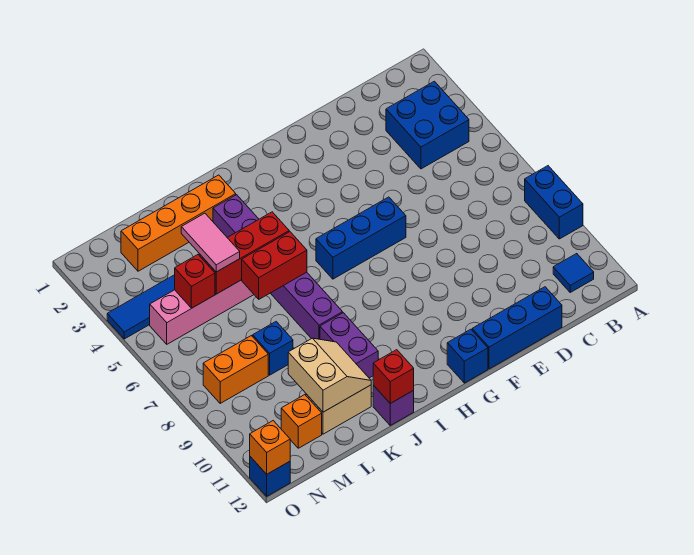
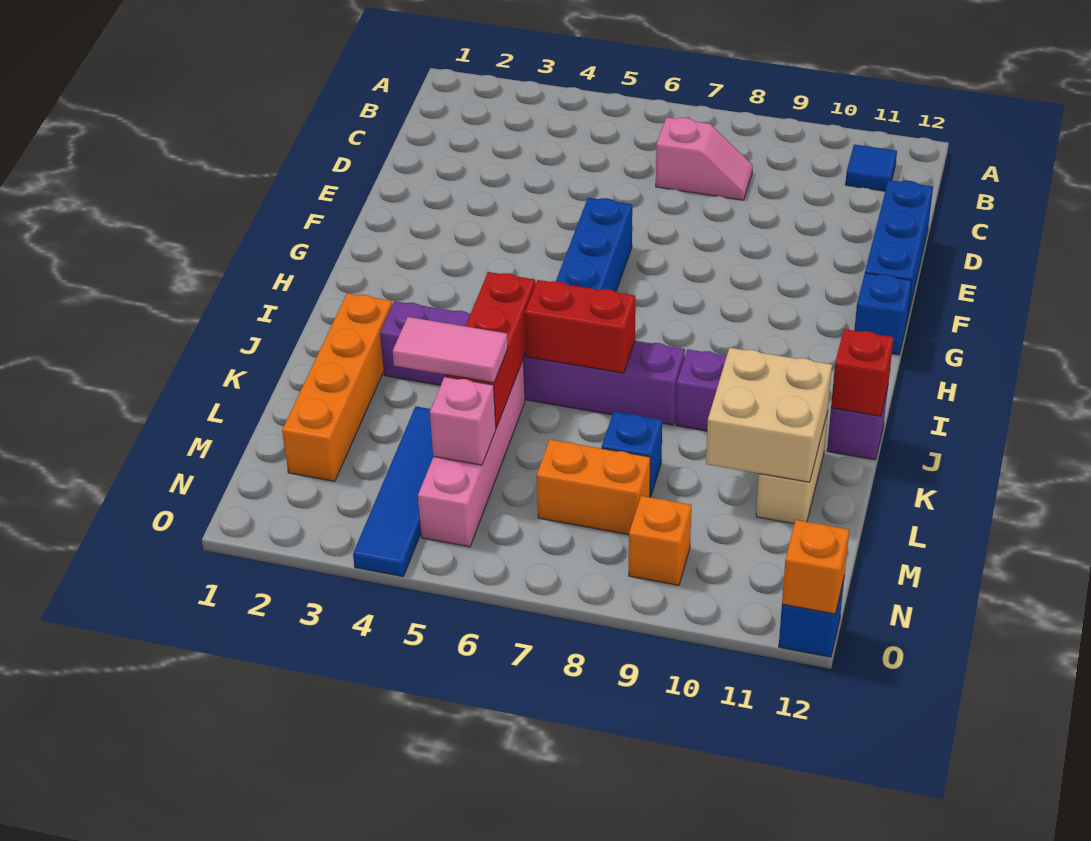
blue 1x2 brick [525,166,583,239] -> none
blue 2x2 brick [386,81,469,169] -> none
none -> pink 1x2 slope [656,117,753,200]
red 1x2 brick [242,232,307,299] -> red 1x2 brick turned to [525,280,635,373]
tan 2x2 slope [288,338,371,412] -> tan 2x2 brick [706,348,832,482]
red 1x1 brick [175,255,215,308] -> pink 1x1 brick [430,377,496,465]
orange 1x2 brick [203,336,268,403] -> orange 1x2 brick turned to [536,440,650,535]
orange 1x1 brick [281,395,322,448] -> orange 1x1 brick moved to [629,496,691,585]

